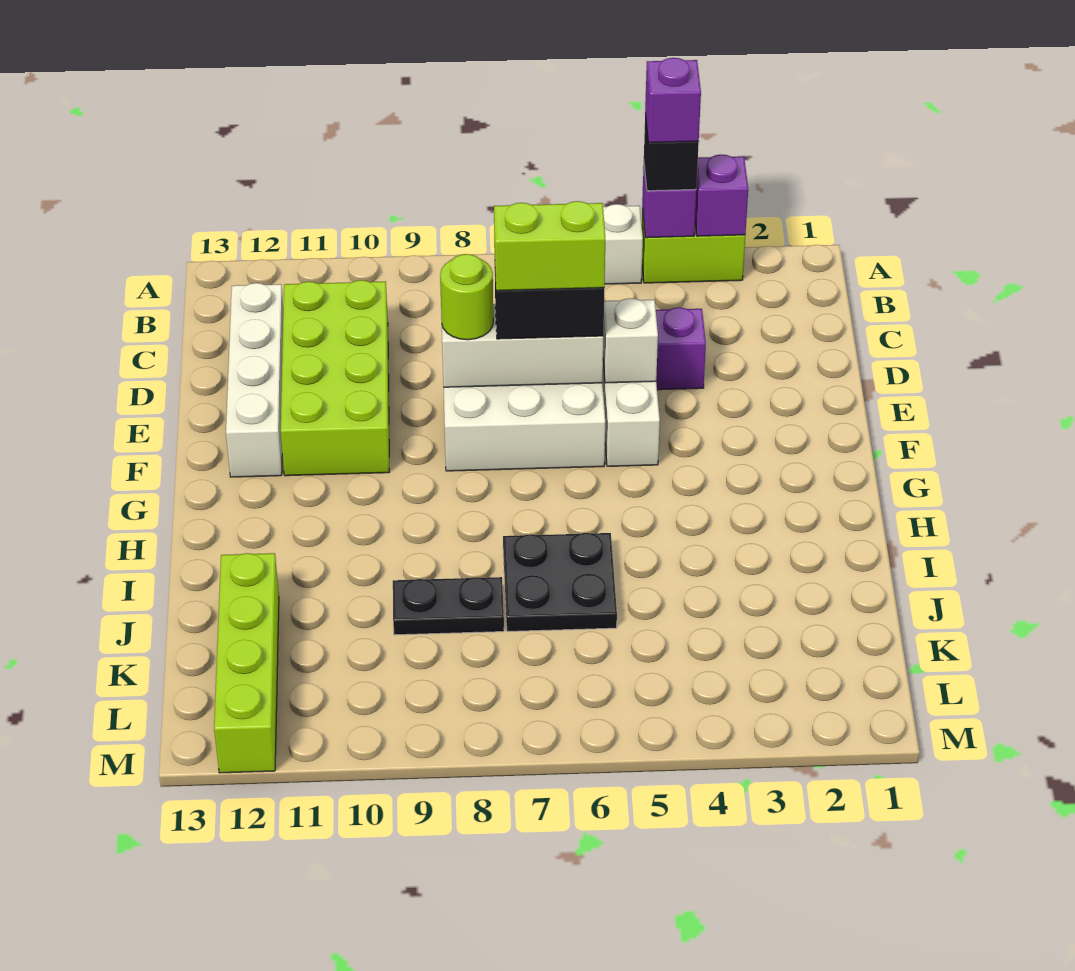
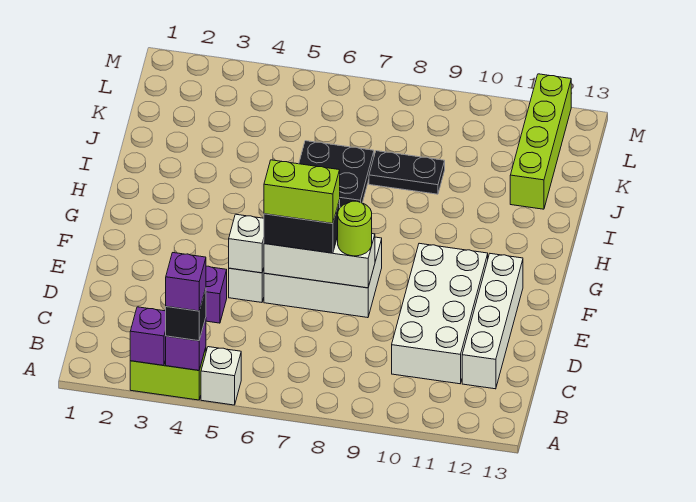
lime 2x4 brick [281,280,389,476] -> white 2x4 brick [392,243,488,384]

